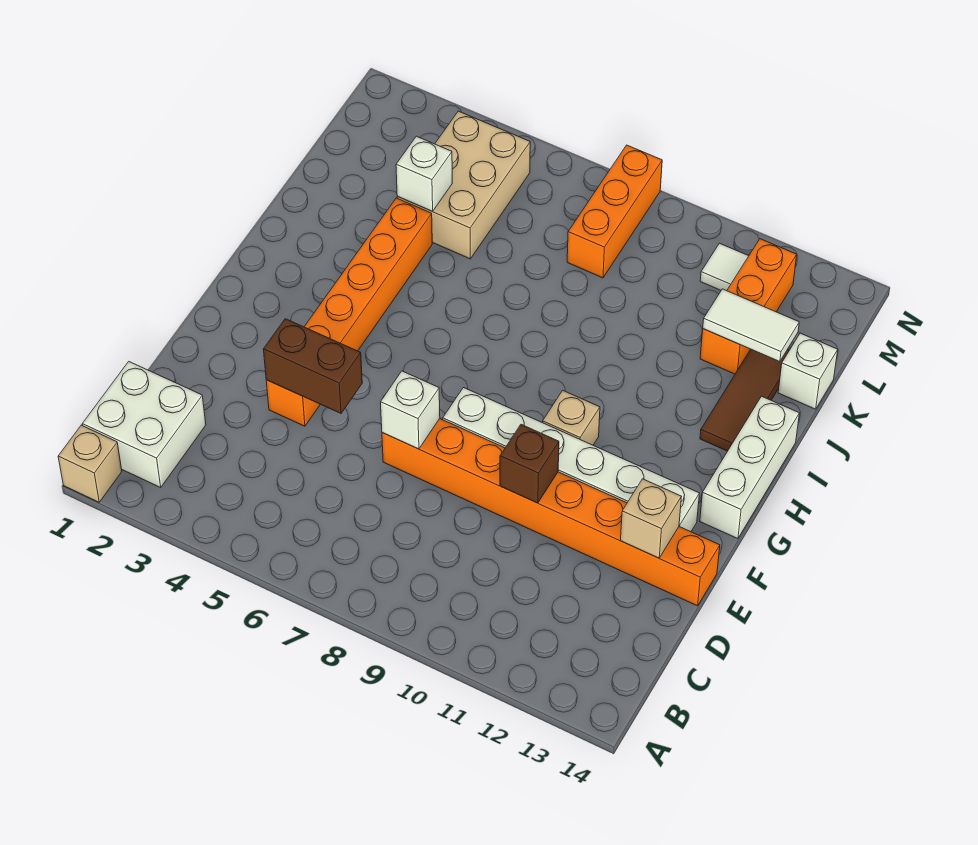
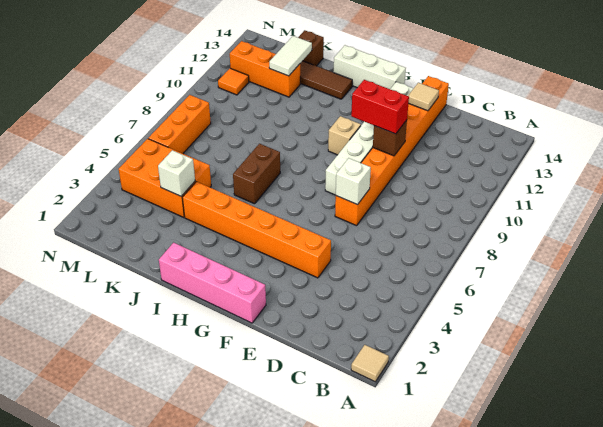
tan 1x1 brick [58,425,122,502] -> tan 1x1 tile [351,345,389,382]
white 2x2 brick [82,362,206,487] -> none
brown 1x2 brick [264,319,362,413] -> brown 1x2 brick moved to [233,144,280,204]
none -> red 1x2 brick [351,80,409,134]
tan 1x1 brick [621,479,681,558] -> tan 1x1 tile [408,83,439,111]
none -> pink 1x4 brick [159,243,266,323]
tan 2x3 brick [397,111,530,259] -> orange 2x3 brick [119,139,211,217]
white 1x1 brick [778,333,838,409] -> brown 1x1 brick [298,30,324,66]
orange 1x3 brick [567,145,662,278] -> orange 1x3 brick turned to [148,95,211,154]
white 1x1 tile [700,243,749,291] -> orange 1x1 tile [218,68,249,95]

